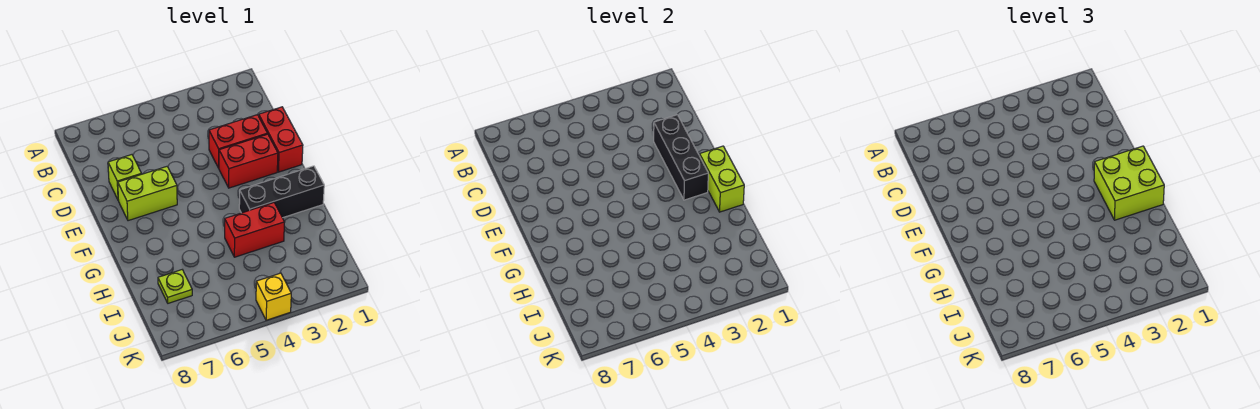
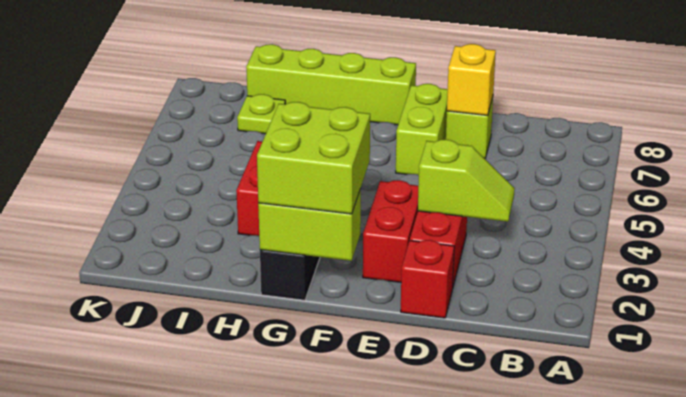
none -> lime 1x2 slope [418,140,515,222]
red 1x2 brick [259,107,303,172] -> red 1x1 brick [401,240,454,318]
black 1x3 brick [654,115,708,200] -> none
none -> lime 1x4 brick [246,44,416,125]
yellow 1x1 brick [256,273,291,320] -> yellow 1x1 brick moved to [447,44,496,115]

